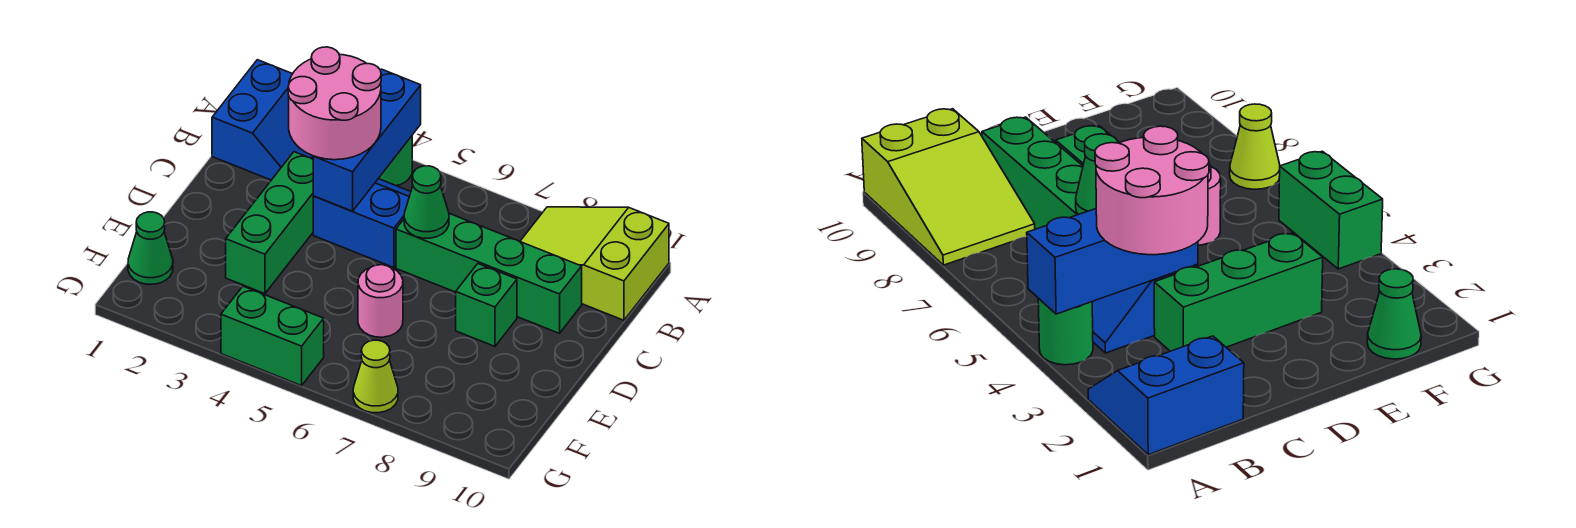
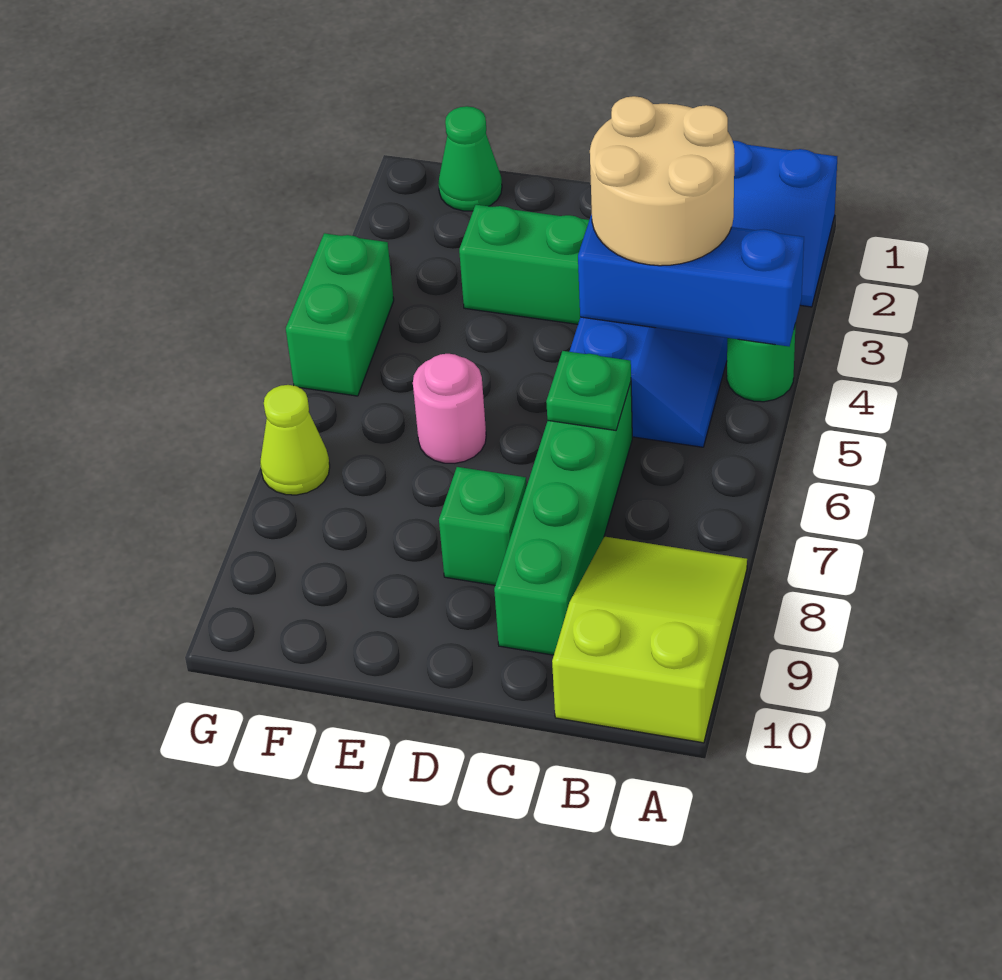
pink 2x2 round brick [288,47,381,160] -> tan 2x2 round brick [590,96,735,266]
green 1x1 cone [404,166,449,238] -> green 1x1 plate [546,351,631,430]

